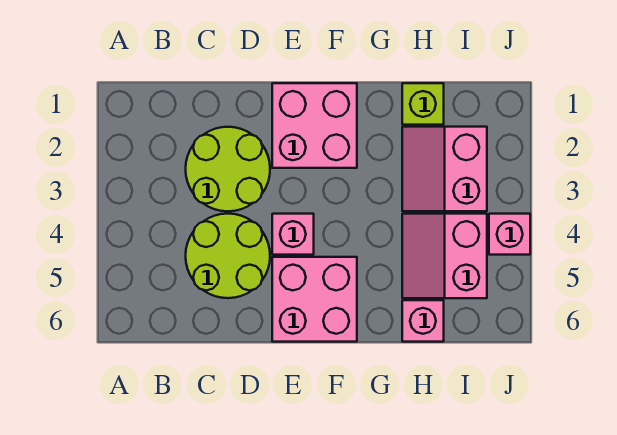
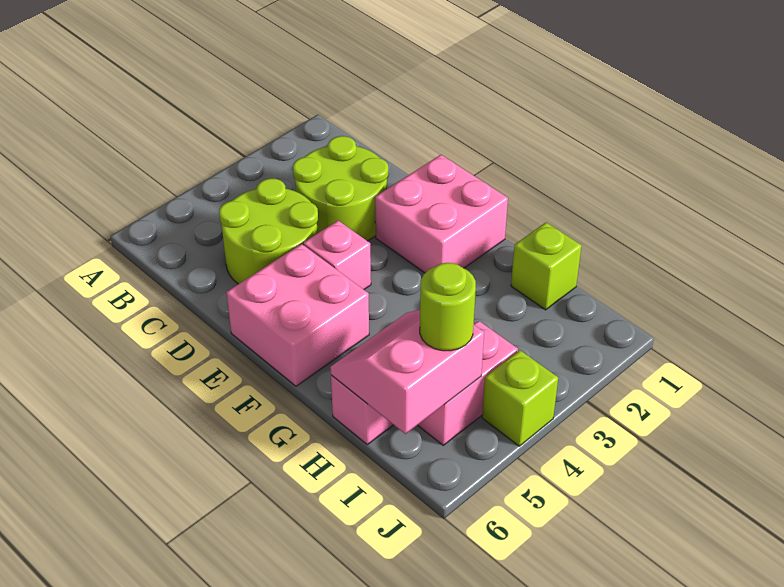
pink 2x2 slope [402,127,487,211] -> pink 2x2 slope moved to [330,310,484,434]
none -> lime 1x1 round brick [420,263,476,351]
pink 1x1 brick [489,214,530,255] -> lime 1x1 brick [482,350,558,446]

